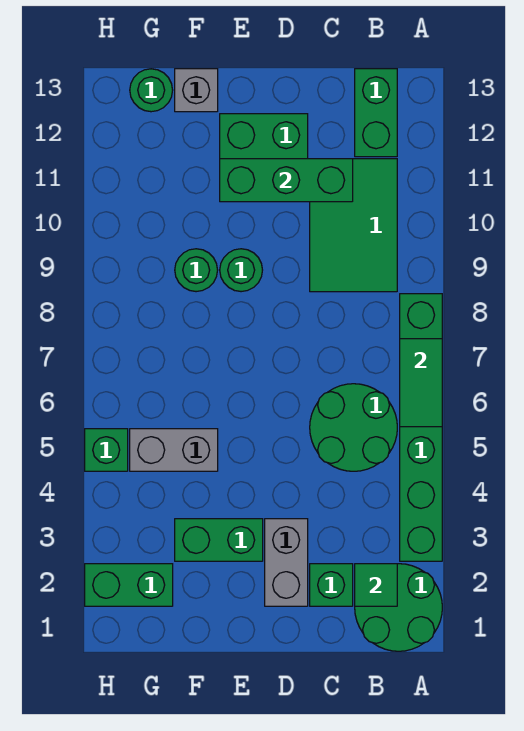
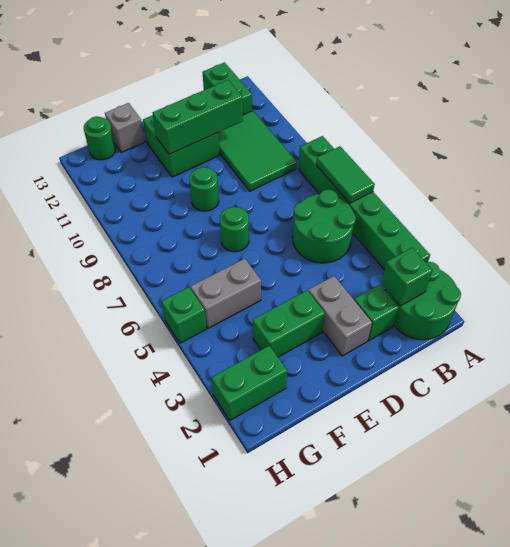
green 1x1 tile [355,564,397,606] -> green 1x1 brick [381,248,432,306]
green 1x1 round brick [175,249,218,292] -> green 1x1 round brick moved to [220,207,249,252]

